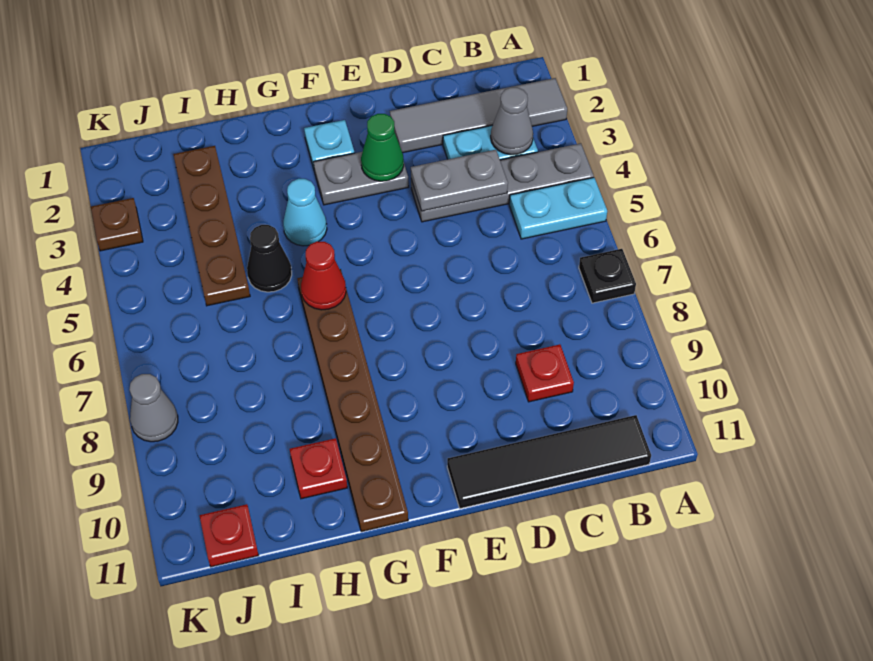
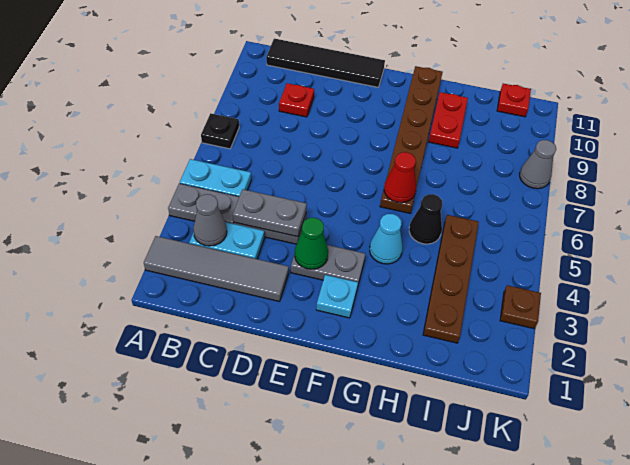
red 1x1 plate [290,438,347,499] -> red 1x2 plate [429,92,468,148]

